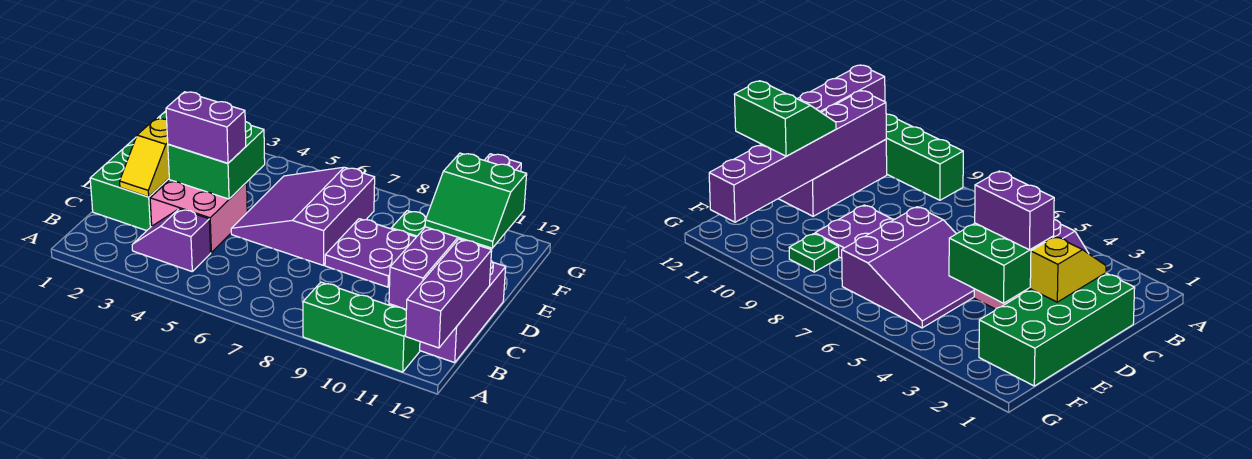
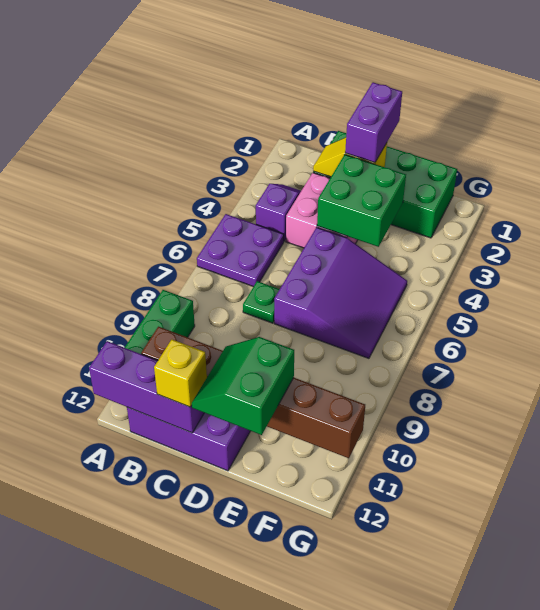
purple 1x6 brick [389,154,521,309] -> brown 1x6 brick [141,327,365,458]
none -> yellow 1x1 brick [154,340,207,407]
purple 1x2 brick [166,92,246,163] -> purple 1x2 brick moved to [345,82,402,163]
purple 3x3 slope [231,167,375,265] -> purple 3x3 slope turned to [274,227,407,358]
purple 2x2 plate [325,219,416,287] -> purple 2x2 plate moved to [197,214,284,287]
green 1x1 plate [391,211,426,237] -> green 1x1 plate moved to [243,281,280,323]

